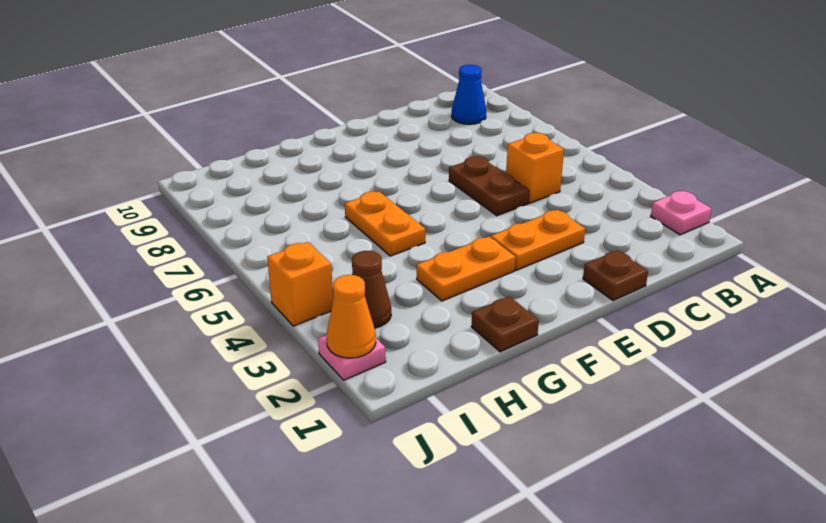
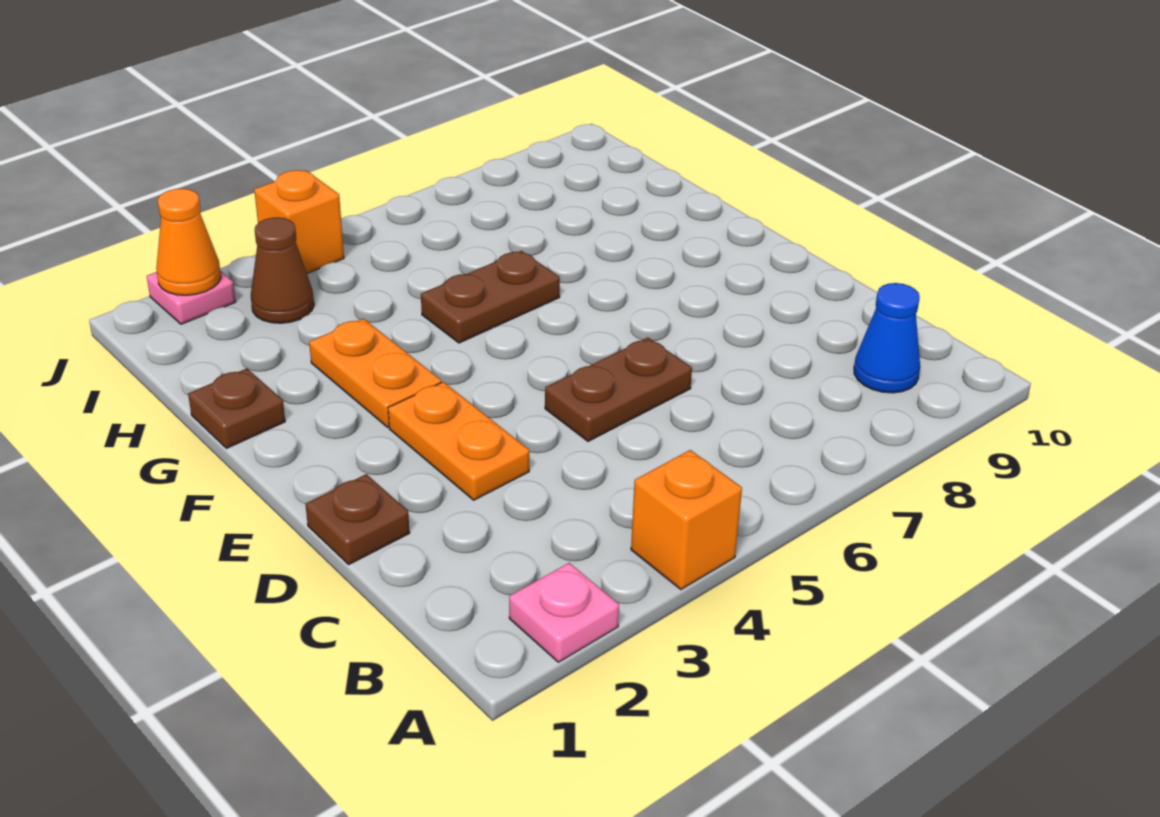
orange 1x1 brick [506,133,564,203] -> orange 1x1 brick moved to [631,450,742,590]
orange 1x2 plate [345,192,425,256] -> brown 1x2 plate [421,251,560,343]

